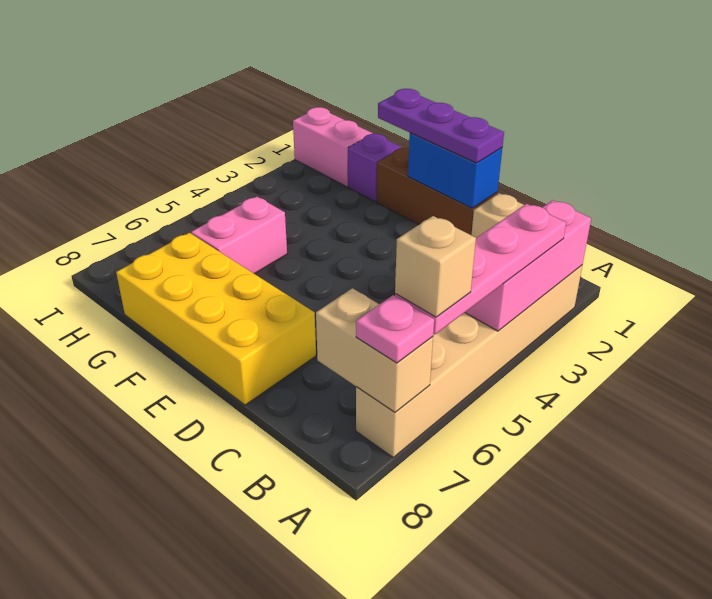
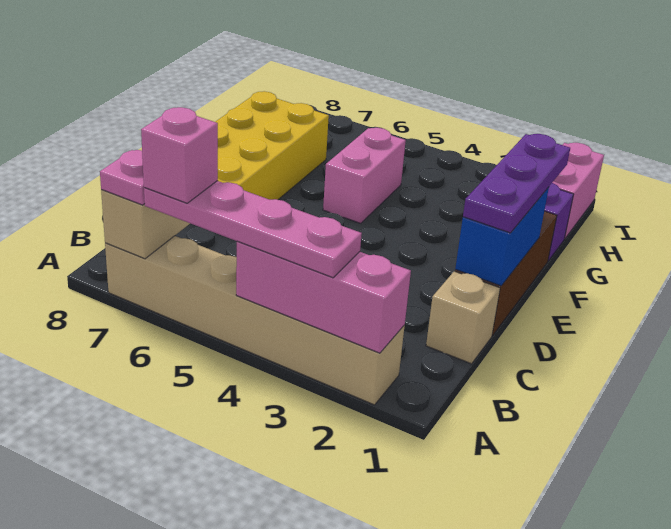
tan 1x1 brick [395,216,476,317] -> pink 1x1 brick [141,107,218,203]
pink 1x2 brick [191,197,287,274] -> pink 1x2 brick turned to [323,128,406,223]

